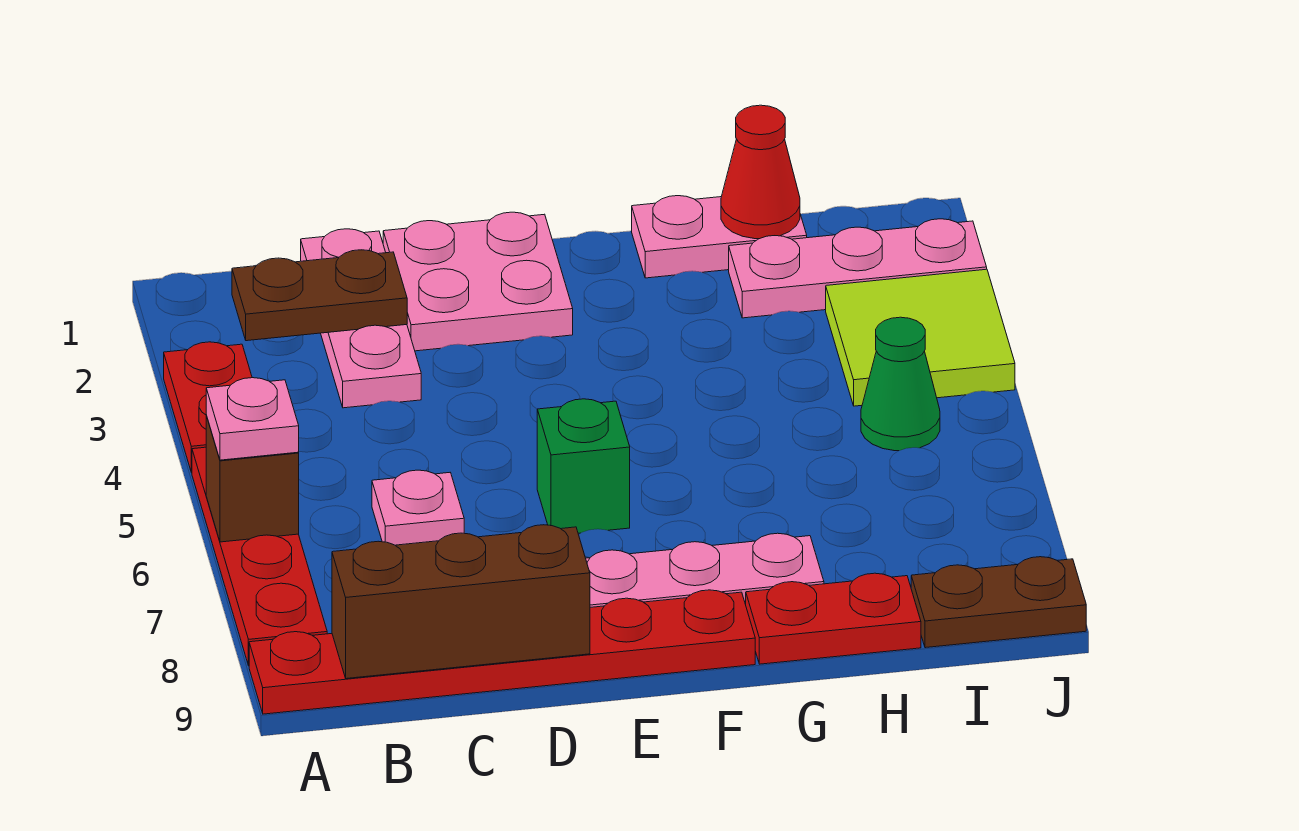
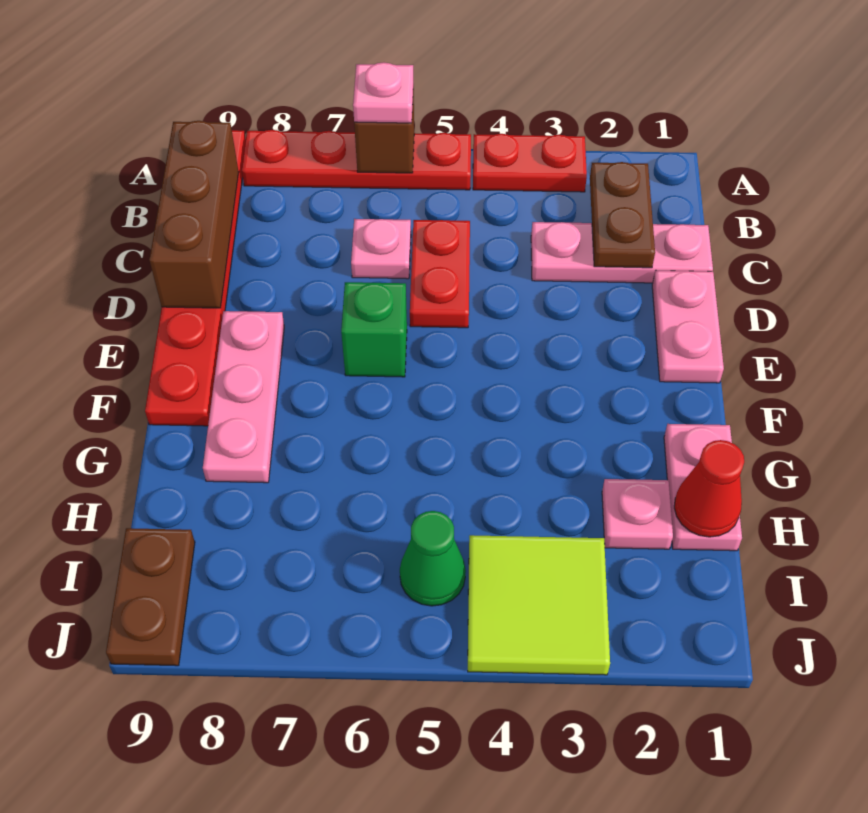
pink 2x2 plate [383,212,573,351] -> pink 1x2 plate [652,270,724,383]
red 1x2 plate [746,573,921,664] -> red 1x2 plate moved to [410,220,470,328]
pink 1x3 plate [729,219,987,318] -> pink 1x1 plate [602,479,673,549]

